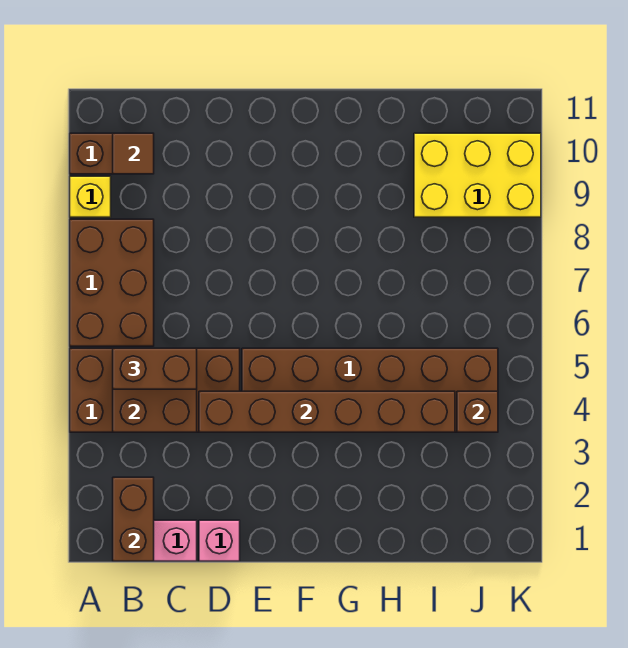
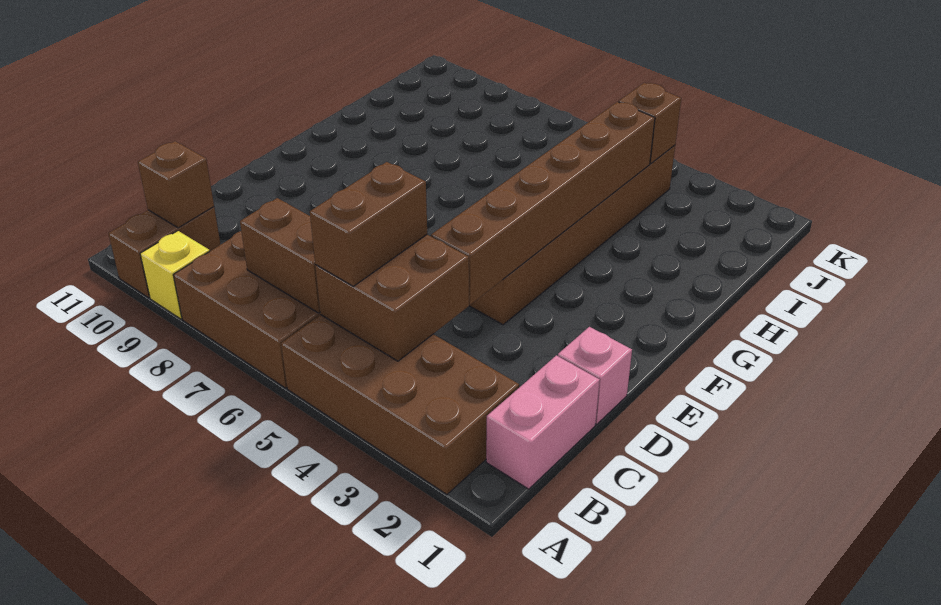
brown 2x4 brick [70,348,240,432] -> brown 2x4 brick turned to [281,315,519,494]
brown 1x2 brick [113,477,154,561] -> brown 1x2 brick moved to [240,198,320,313]
brown 1x1 tile [113,133,154,174] -> brown 1x1 brick [138,141,214,228]
yellow 2x3 brick [414,133,541,217] -> none

